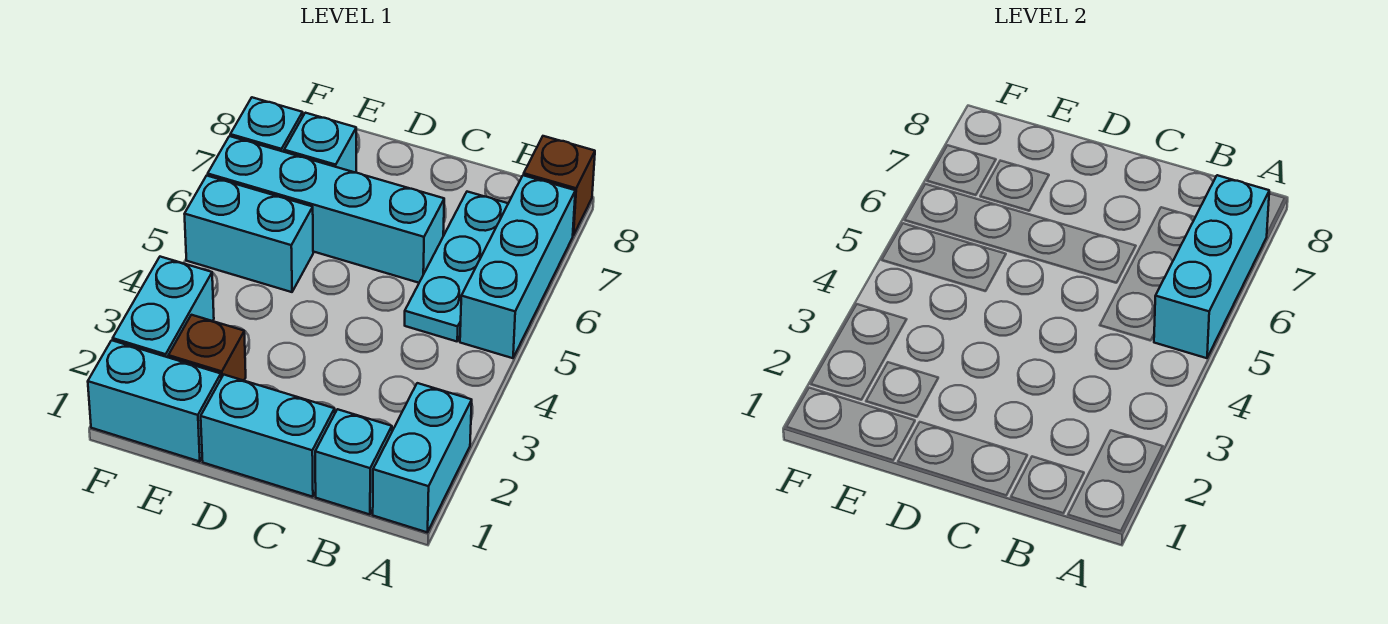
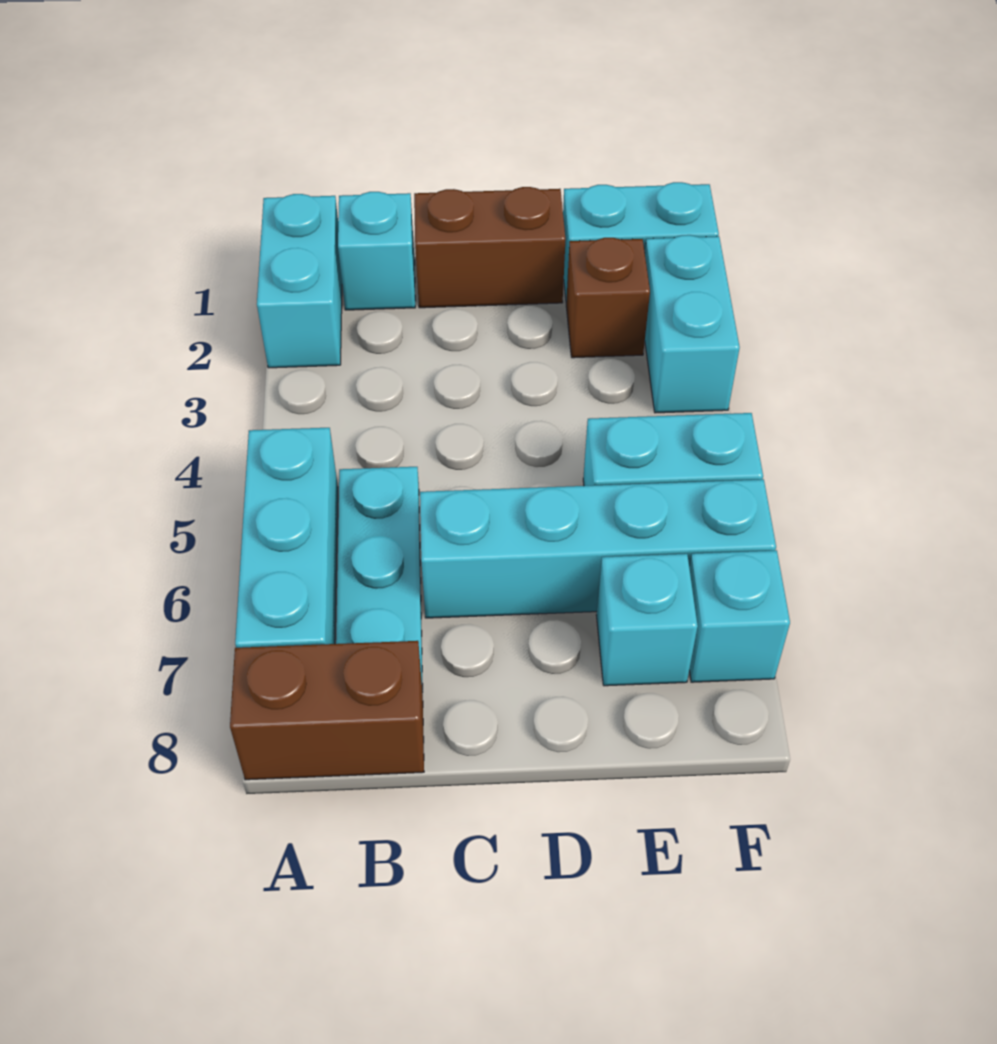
cyan 1x3 brick [1154,175,1269,358] -> none
brown 1x1 brick [524,136,595,235] -> brown 1x2 brick [230,641,424,780]
cyan 1x2 brick [201,375,335,497] -> brown 1x2 brick [414,187,566,308]

